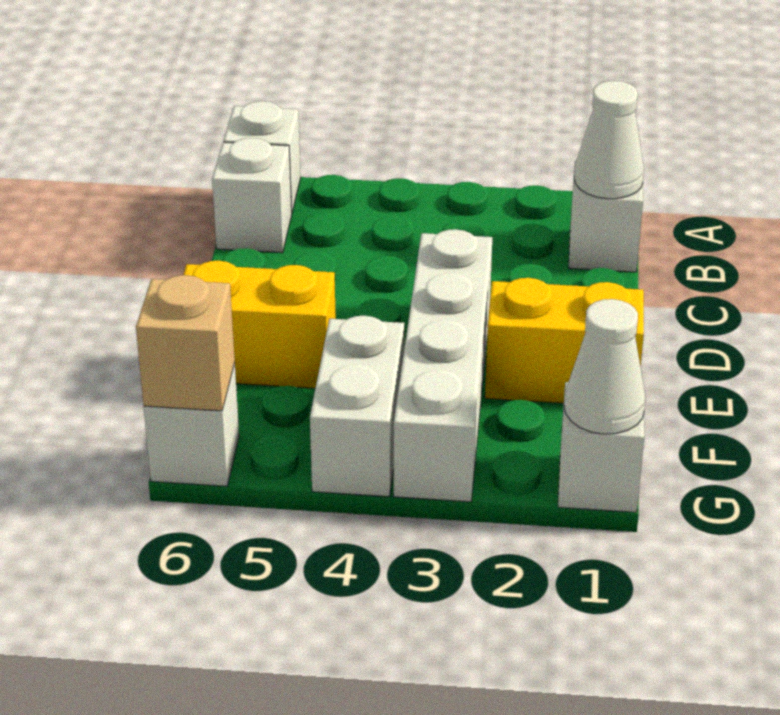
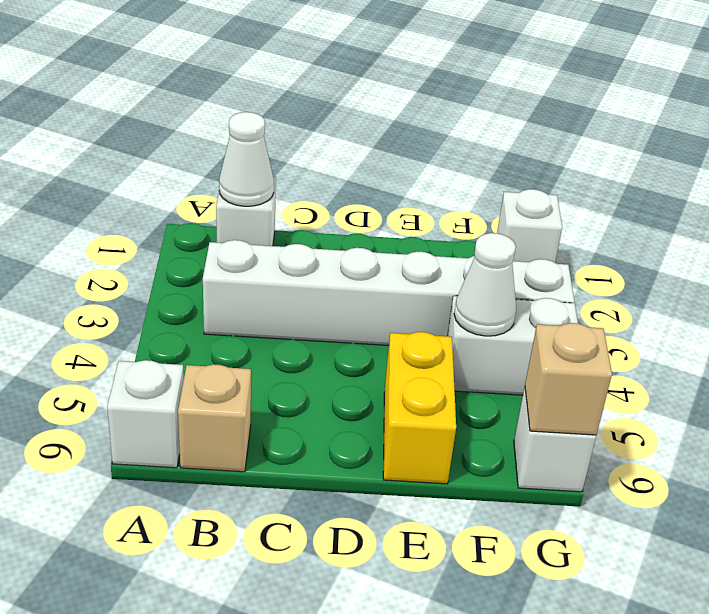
white 1x1 brick [212,138,292,253] -> tan 1x1 brick [178,365,251,472]
white 1x4 brick [394,229,492,502] -> white 1x6 brick [203,240,574,345]
yellow 1x2 brick [485,278,644,403] -> none
white 1x1 cone [564,299,646,434] -> white 1x1 cone moved to [454,233,516,336]

